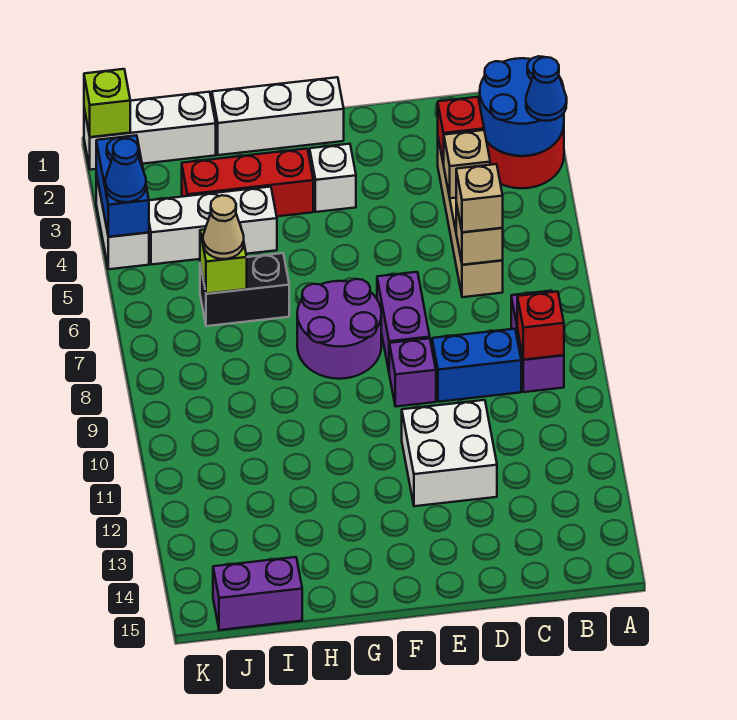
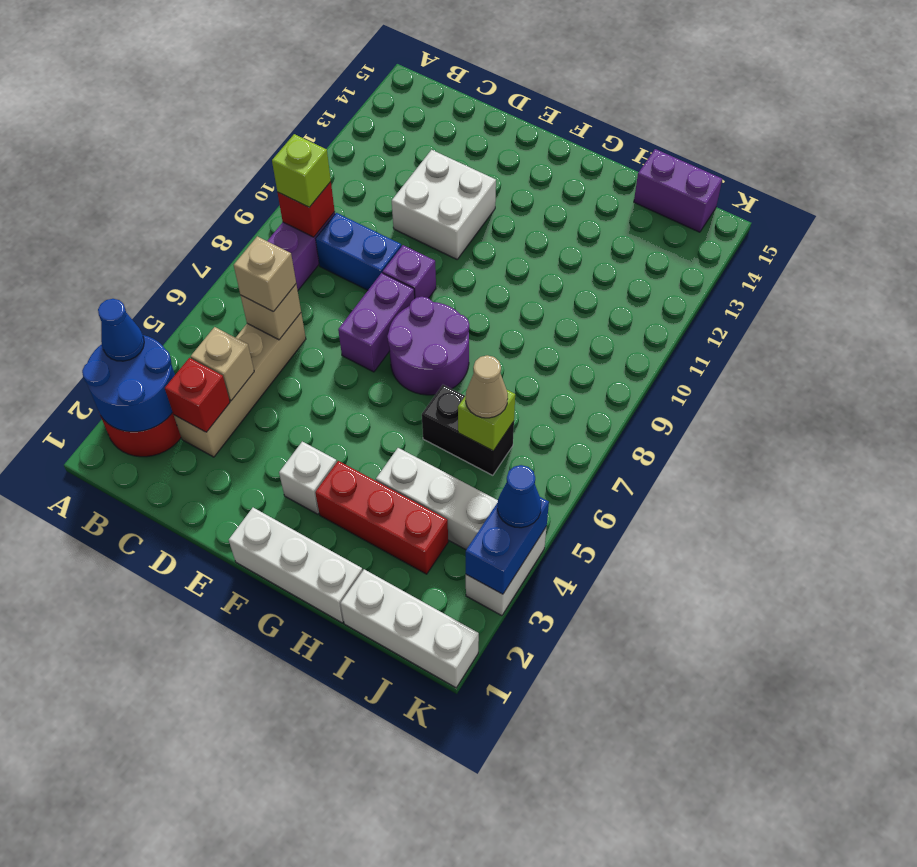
lime 1x1 brick [84,69,130,137] -> lime 1x1 brick moved to [272,134,331,207]

